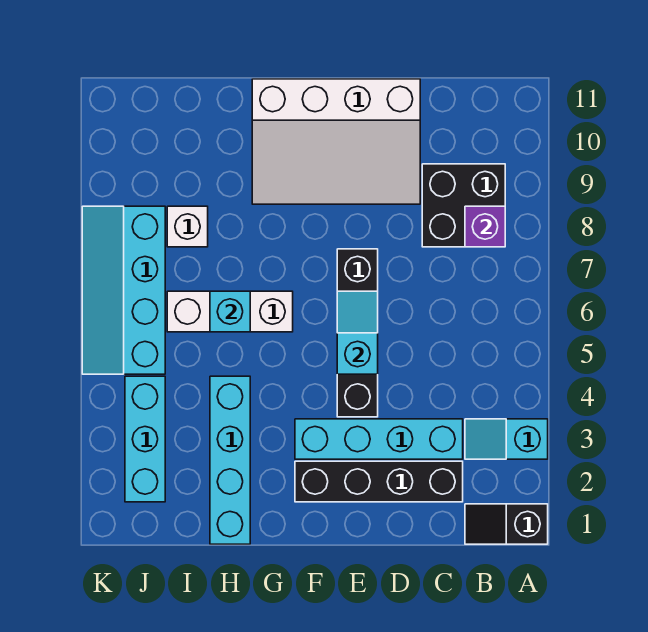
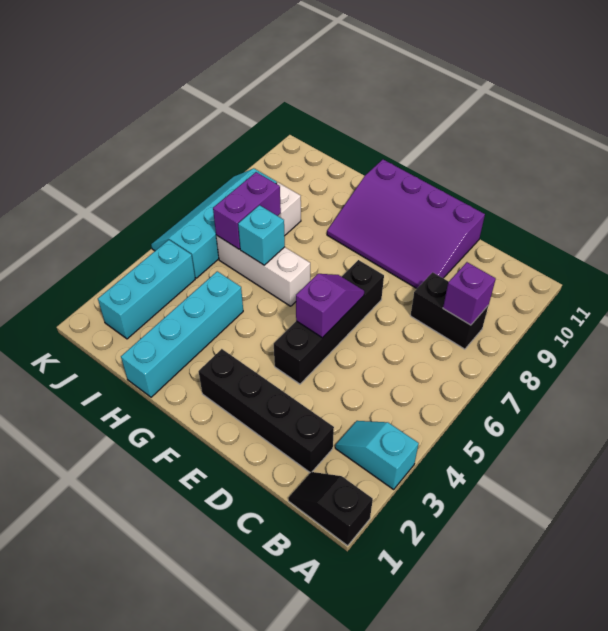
black 2x2 brick [422,164,505,247] -> black 1x2 brick [410,272,489,349]
cyan 1x4 brick [295,419,463,459] -> none
white 3x4 slope [252,79,420,204] -> purple 3x4 slope [327,159,485,288]
cyan 1x2 slope [337,291,378,374] -> purple 1x2 slope [296,274,364,338]
none -> purple 1x2 brick [213,172,281,249]

